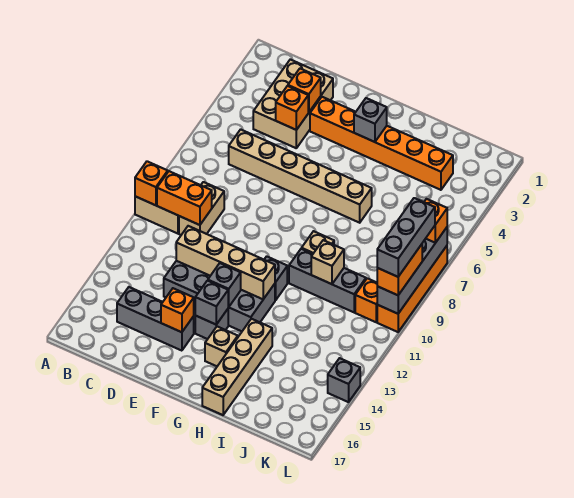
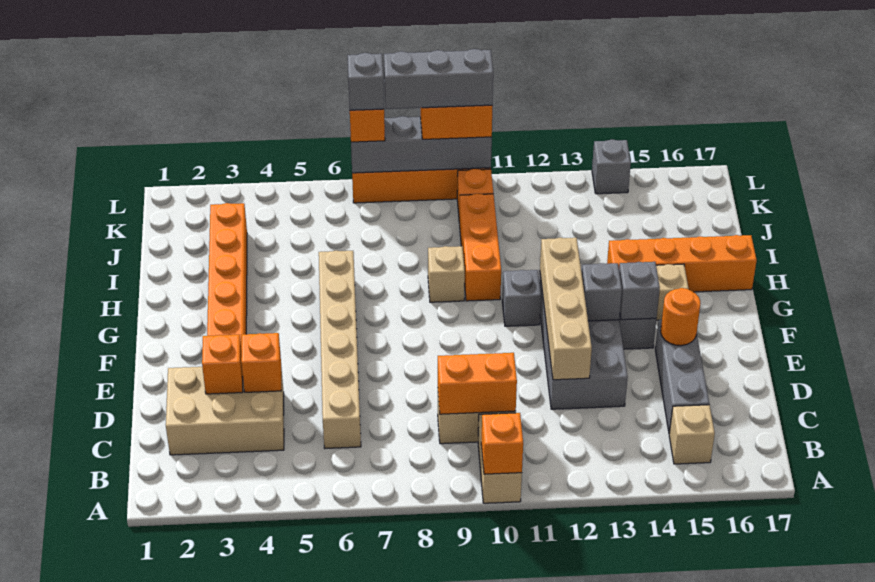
orange 1x2 brick [157,171,212,225] -> orange 1x2 brick turned to [438,353,517,414]
orange 1x1 brick [161,288,194,332] -> orange 1x1 round brick [661,288,700,346]
grey 1x1 brick [354,98,387,142] -> grey 1x1 brick moved to [347,53,384,110]
grey 1x3 brick [289,249,366,312] -> orange 1x3 brick [460,194,501,301]
tan 1x4 brick [202,319,272,415] -> orange 1x4 brick [607,235,757,292]
tan 1x1 brick [311,240,344,284] -> tan 1x1 brick moved to [669,405,715,464]

